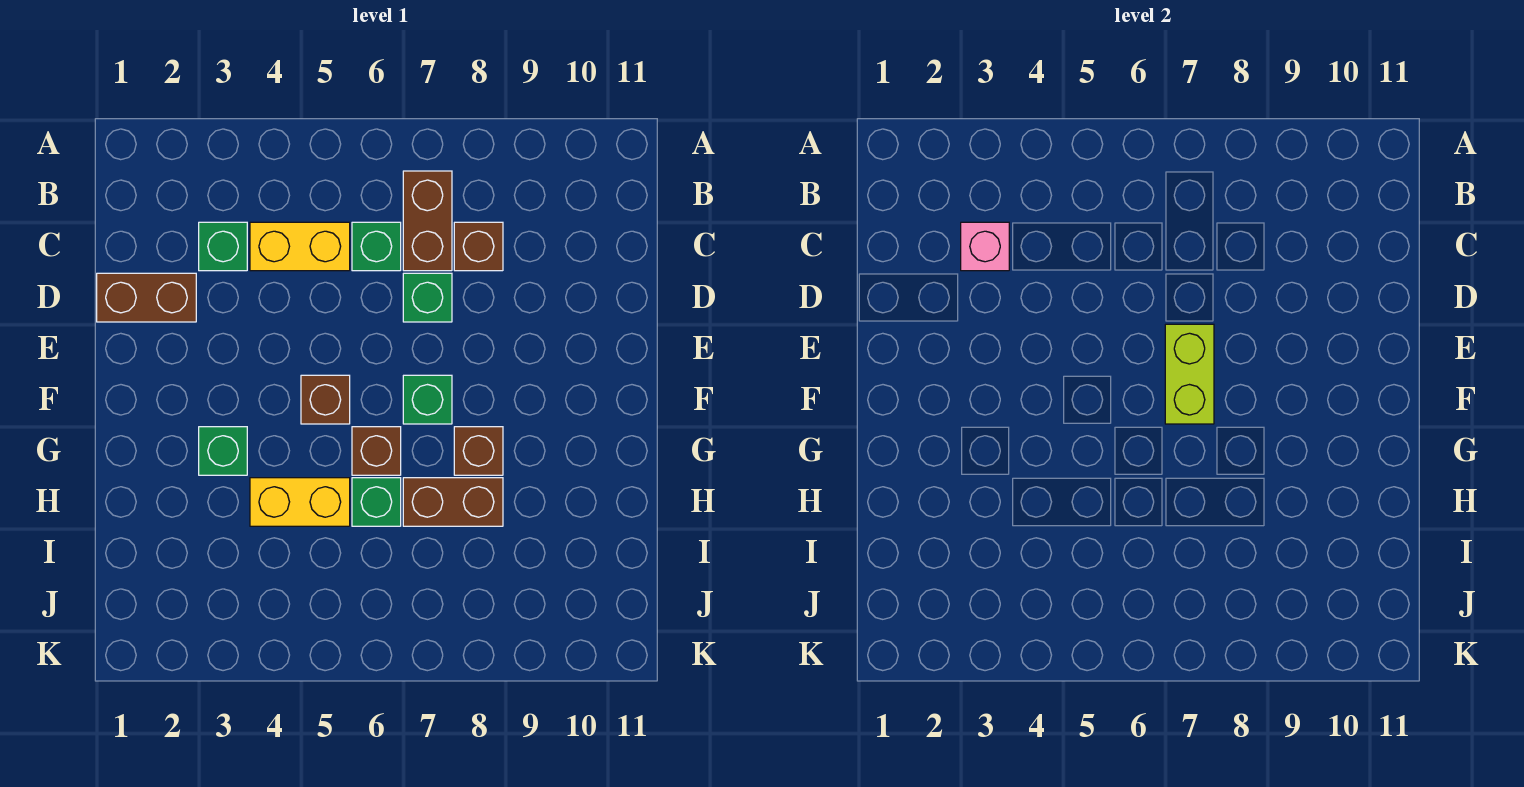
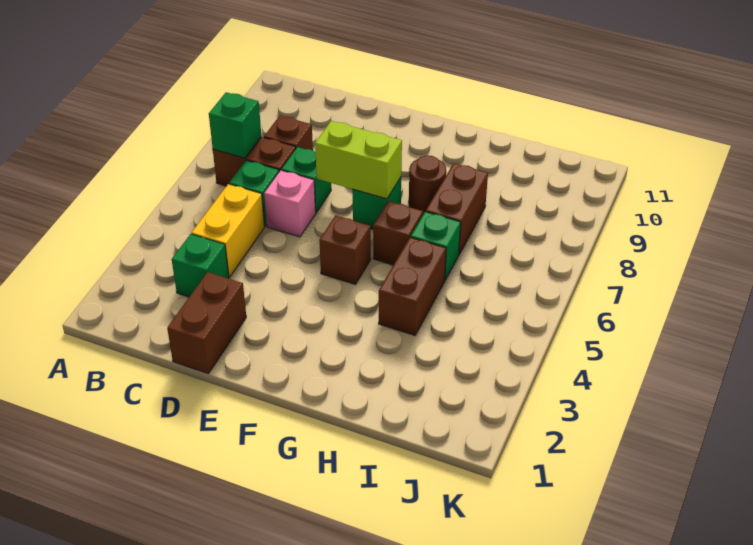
pink 1x1 brick [961,222,1009,271] -> pink 1x1 brick moved to [264,170,316,237]
green 1x1 brick [199,427,247,475] -> green 1x1 brick moved to [209,92,261,158]
brown 1x1 brick [454,427,503,475] -> brown 1x1 round brick [409,155,446,214]
yellow 1x2 brick [250,478,350,526] -> brown 1x2 brick [379,237,446,335]

